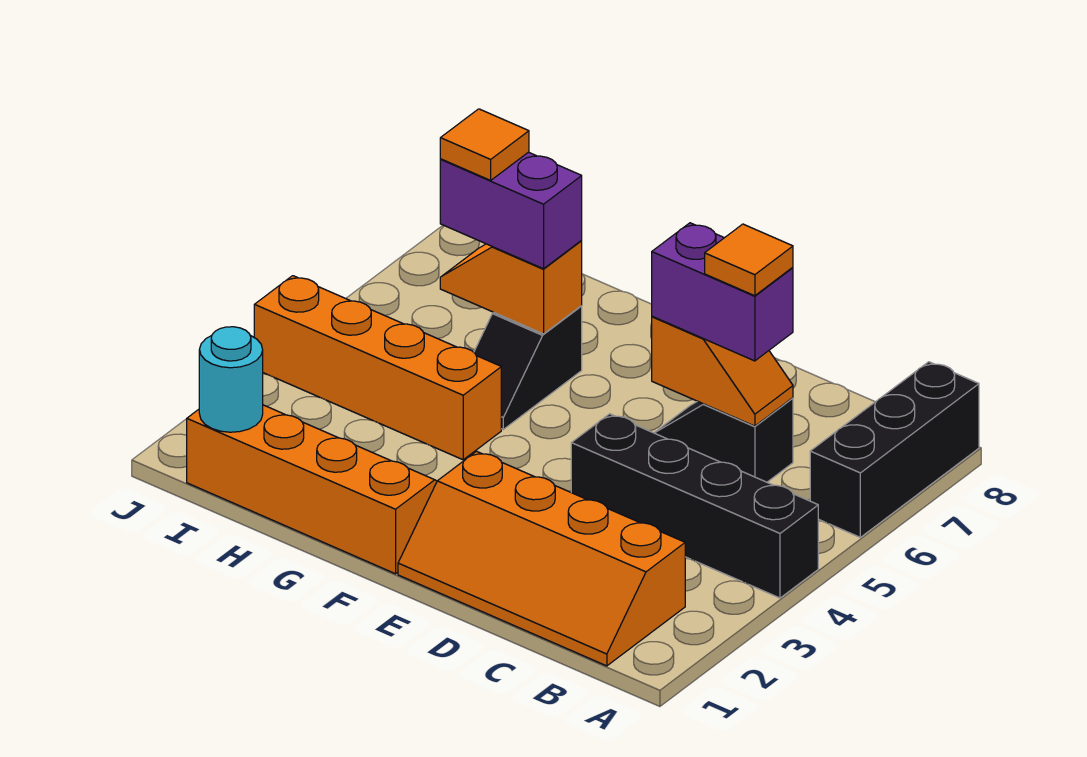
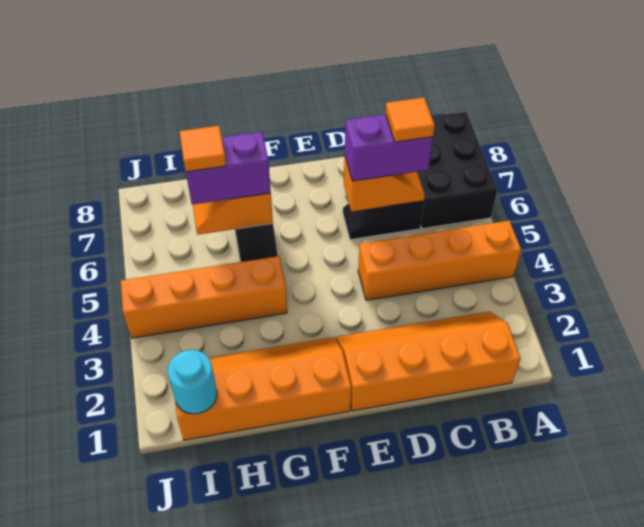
black 1x4 brick [571,414,818,598] -> orange 1x4 brick [358,221,521,300]
black 1x3 brick [810,362,979,537] -> black 2x3 brick [417,112,497,229]
orange 2x4 slope [398,451,685,666] -> orange 2x4 slope turned to [336,311,521,411]

